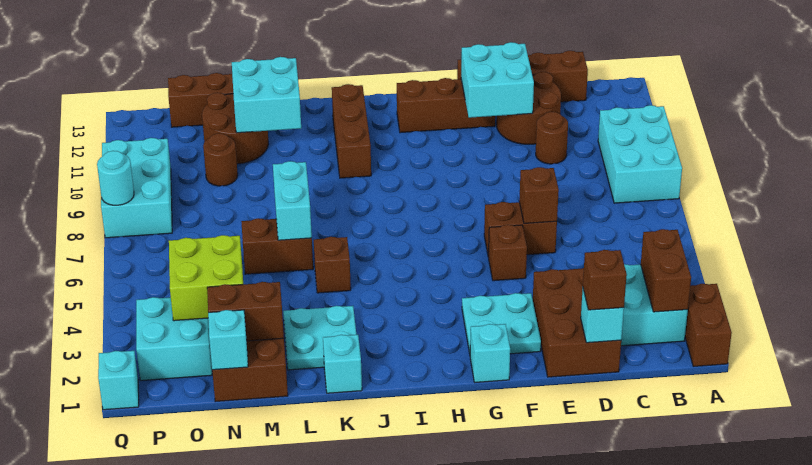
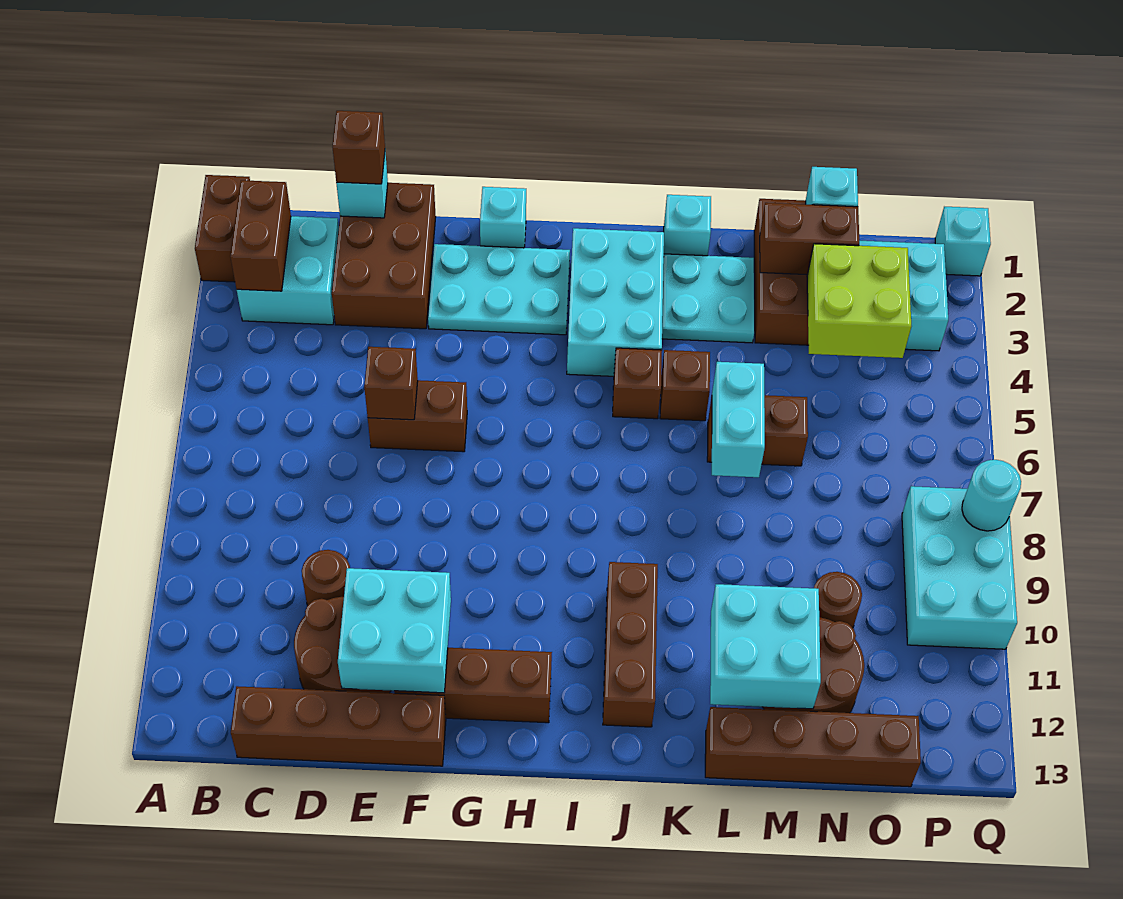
cyan 2x3 brick [598,105,682,203] -> cyan 2x3 brick moved to [567,228,664,376]
cyan 2x2 plate [462,293,541,354] -> cyan 2x3 plate [428,244,570,335]
brown 1x1 brick [489,225,527,281] -> brown 1x1 brick moved to [613,348,662,419]

